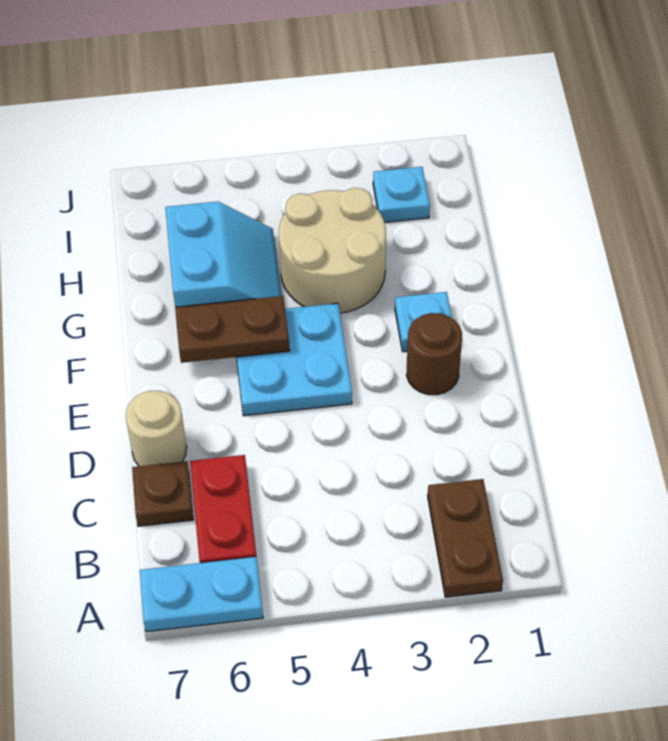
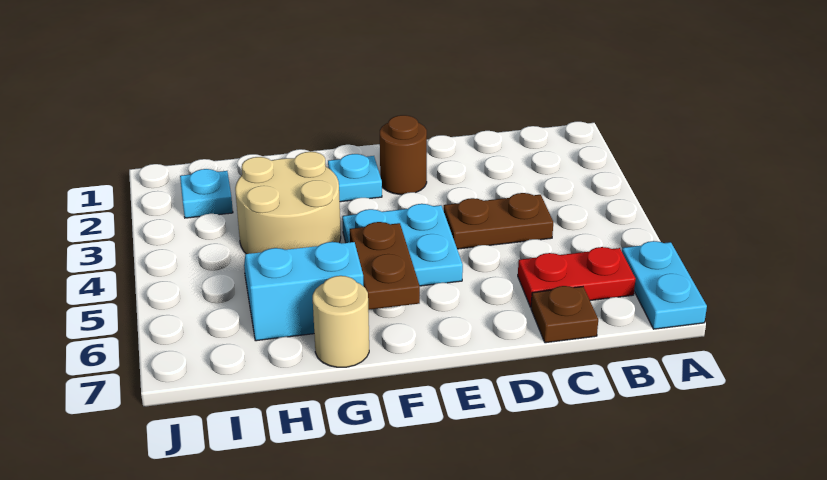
brown 1x2 plate [428,479,503,597] -> brown 1x2 plate moved to [444,193,553,249]
tan 1x1 round brick [126,391,187,466] -> tan 1x1 round brick moved to [313,276,369,367]

